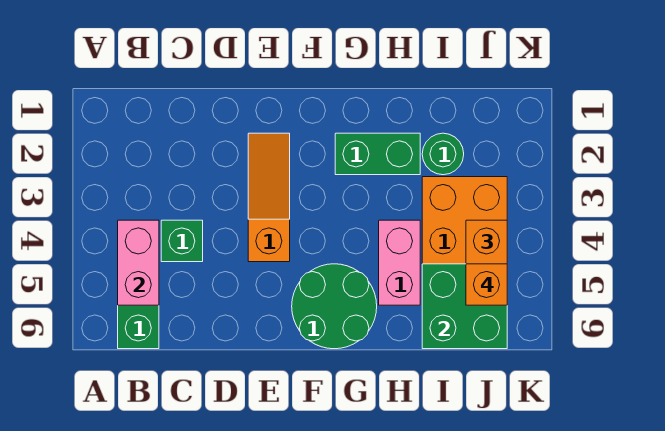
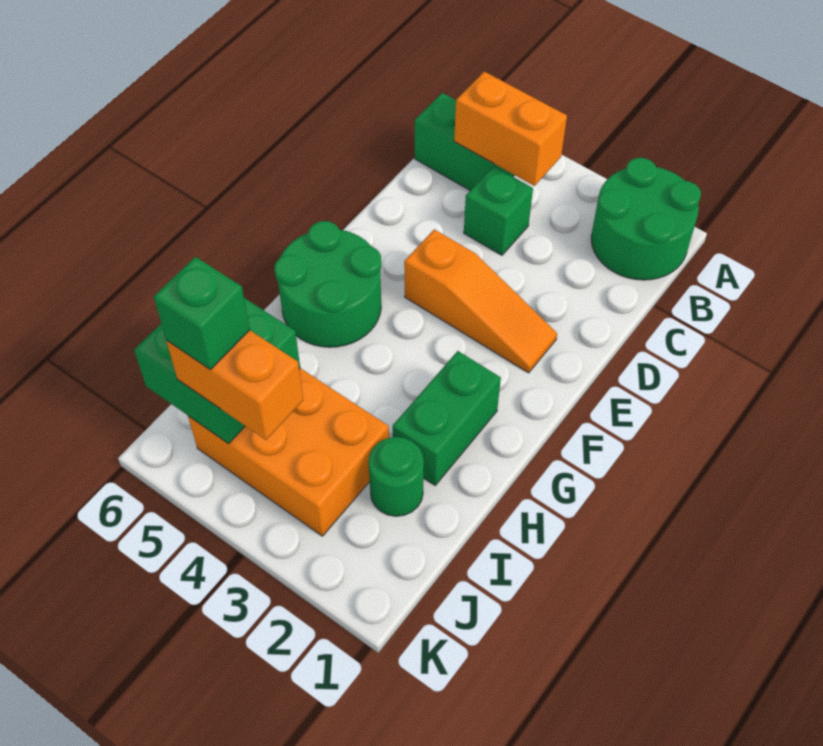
none -> green 2x2 round brick [591,158,701,280]
pink 1x2 brick [118,220,159,305] -> orange 1x2 brick [454,72,567,186]
pink 1x2 brick [379,220,420,305] -> none
orange 1x1 brick [466,264,507,305] -> green 1x1 brick [154,257,250,370]

